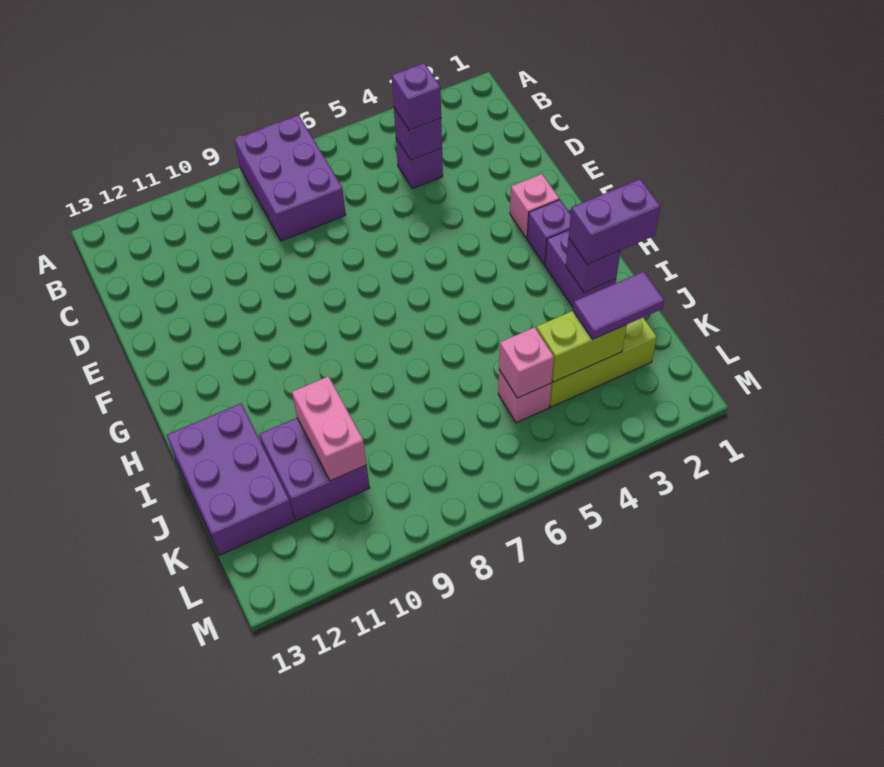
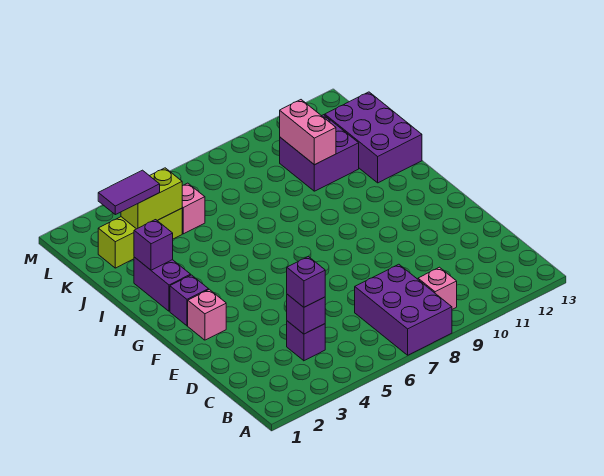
purple 1x2 brick [569,179,660,264] -> none
pink 1x1 brick [499,327,554,398] -> pink 1x1 brick moved to [418,267,457,309]

